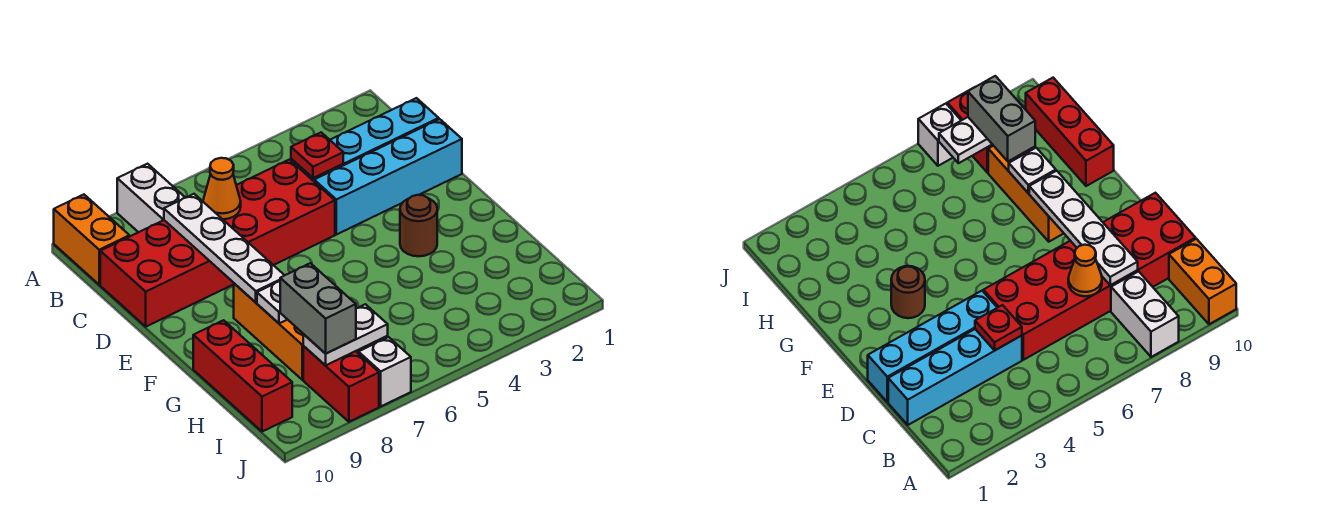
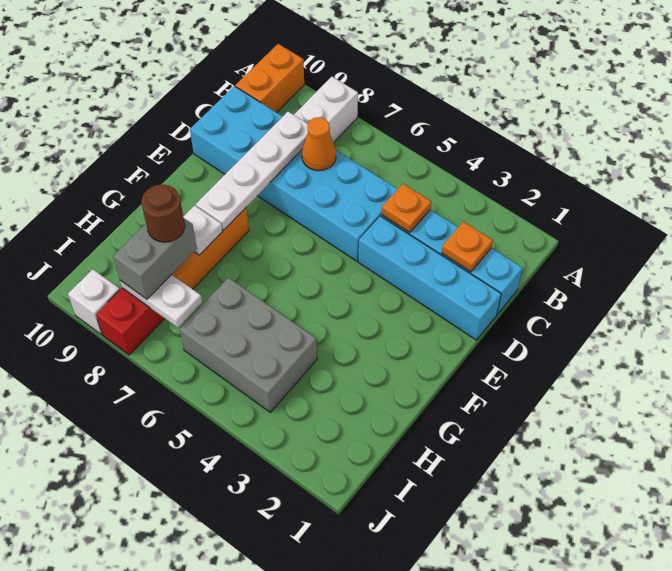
none -> orange 1x1 plate [442,222,493,272]
red 1x1 plate [291,132,343,178] -> orange 1x1 plate [381,184,431,233]
red 2x6 brick [100,160,335,327] -> cyan 2x6 brick [190,86,397,261]
brown 1x1 round brick [400,195,437,256] -> brown 1x1 round brick moved to [142,185,185,242]
red 1x3 brick [193,320,292,432] -> none
none -> grey 2x3 brick [180,278,317,412]
white 1x1 brick [359,337,411,406] -> white 1x1 brick moved to [68,269,120,335]

